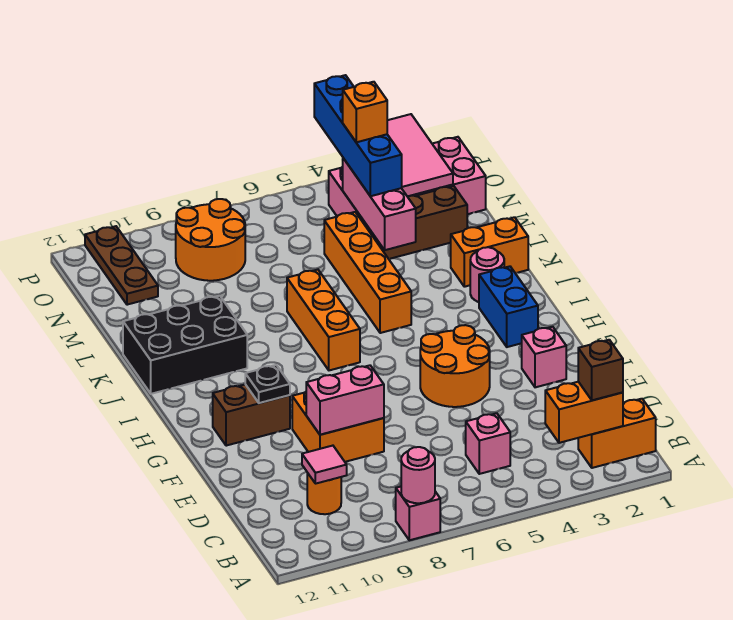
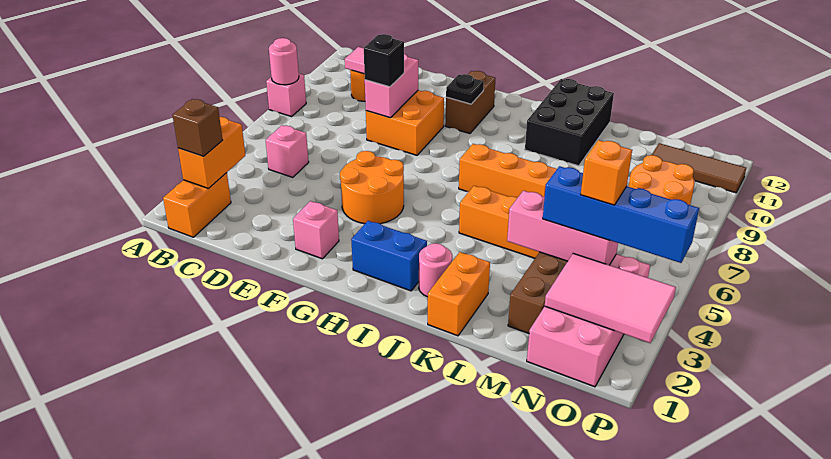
none -> black 1x1 brick [364,34,404,87]
brown 1x3 plate [85,226,158,305] -> brown 1x3 tile [652,143,746,193]

